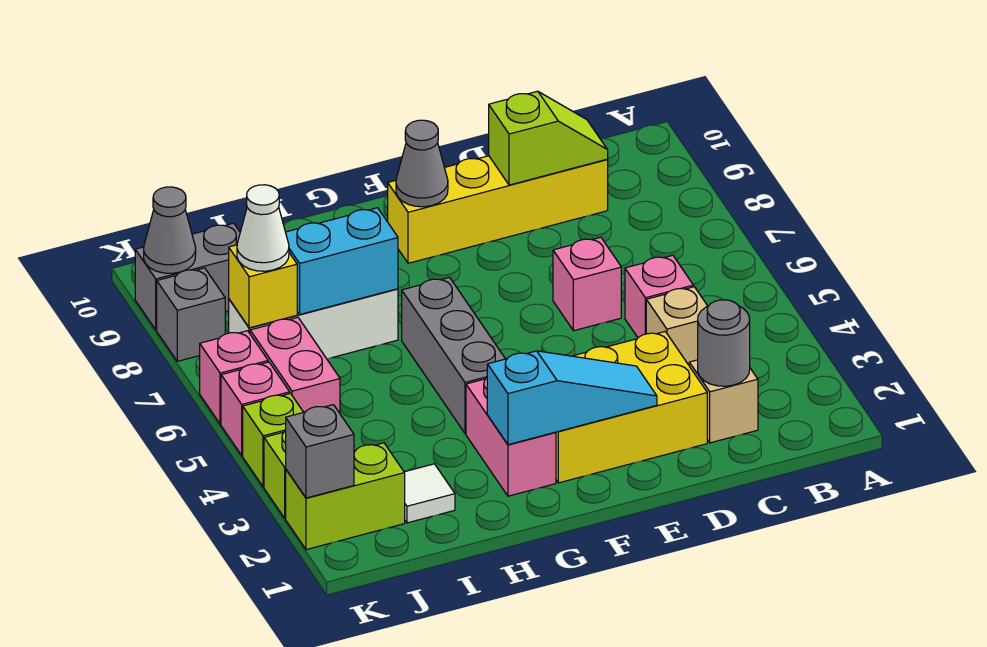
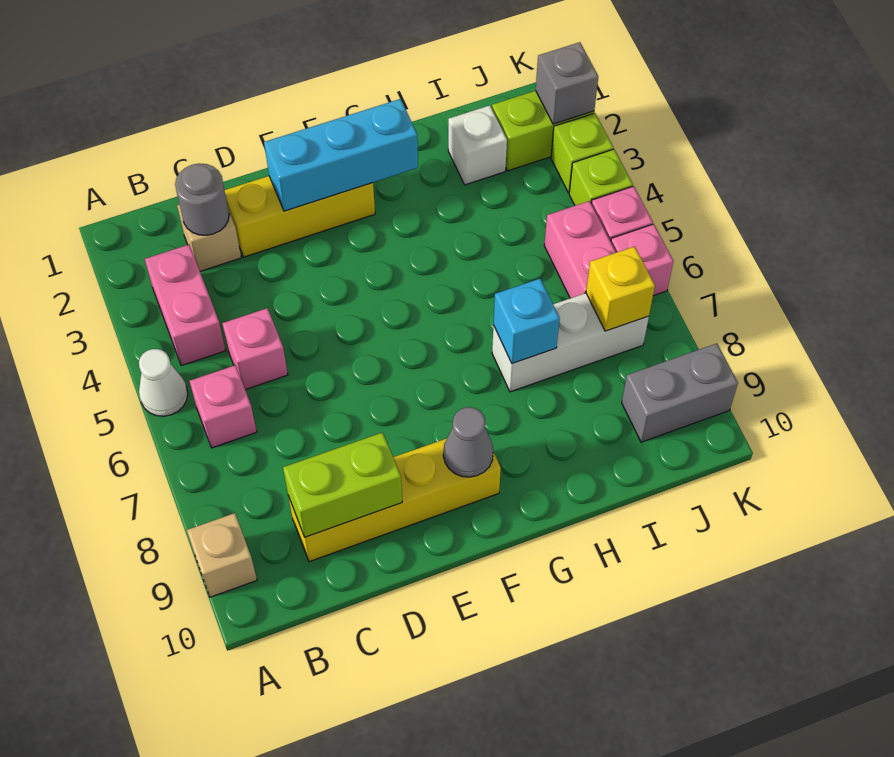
tan 1x1 brick [646,287,707,365] -> tan 1x1 brick moved to [187,513,257,597]
lime 1x2 slope [489,91,608,185] -> lime 1x2 brick [283,432,402,537]
yellow 2x3 brick [556,332,707,483] -> yellow 1x3 brick [225,176,375,257]
pink 1x1 brick [553,237,621,331] -> pink 1x1 brick moved to [190,365,257,448]
cyan 1x3 slope [487,351,657,445] -> cyan 1x3 brick [264,99,418,211]
pink 1x2 brick [466,378,556,496] -> pink 1x2 brick moved to [145,245,226,366]
grey 1x3 brick [402,277,505,433] -> none
cyan 1x2 brick [286,208,398,314] -> cyan 1x1 brick [494,279,560,364]
white 1x1 tile [404,464,455,523] -> white 1x1 brick [448,105,507,185]
white 1x1 cone [237,185,289,271] -> white 1x1 cone moved to [139,349,188,416]
grey 1x1 brick [157,268,225,361] -> none
grey 1x1 cone [144,187,196,273] -> none

